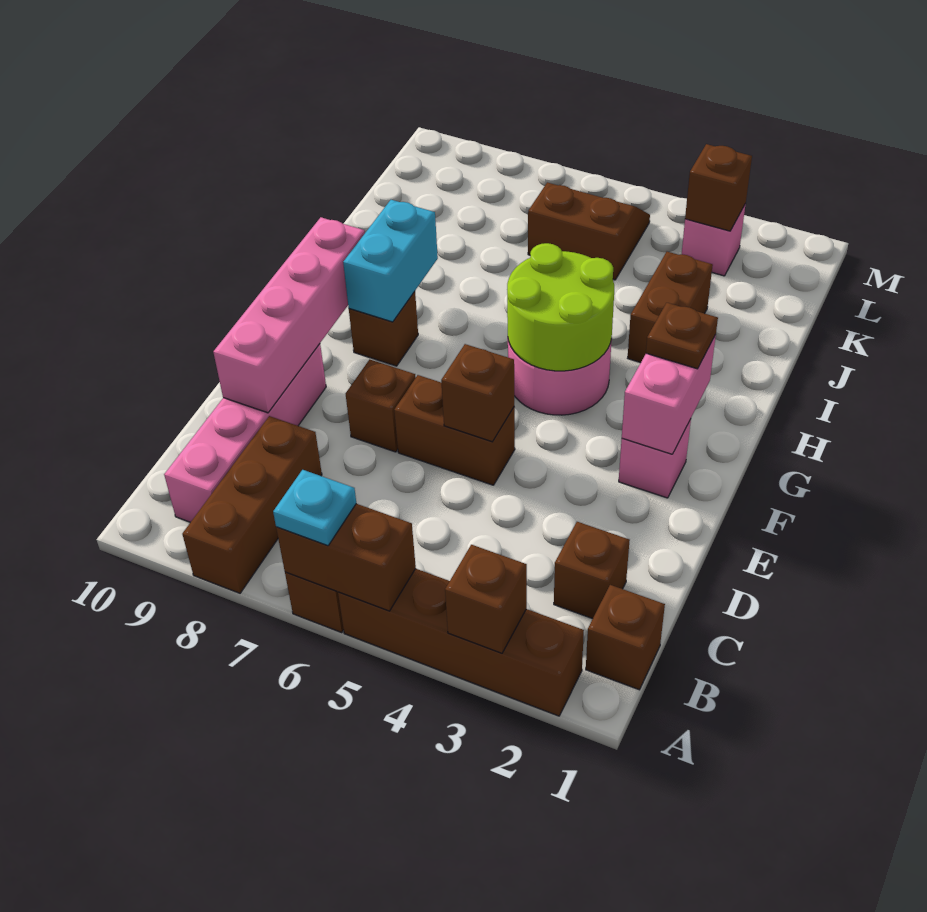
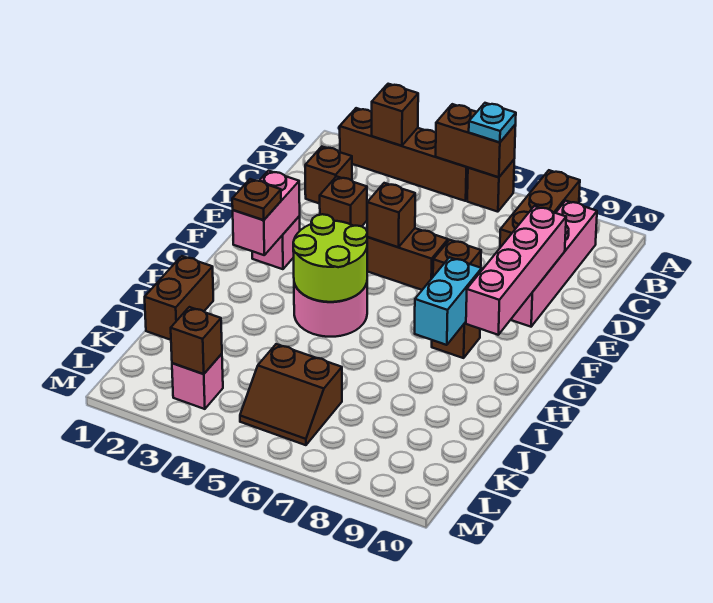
brown 1x1 brick [586,585,665,690] -> brown 1x1 brick moved to [320,176,367,226]
brown 1x2 brick [628,252,713,363] -> brown 1x2 brick moved to [145,256,213,340]

